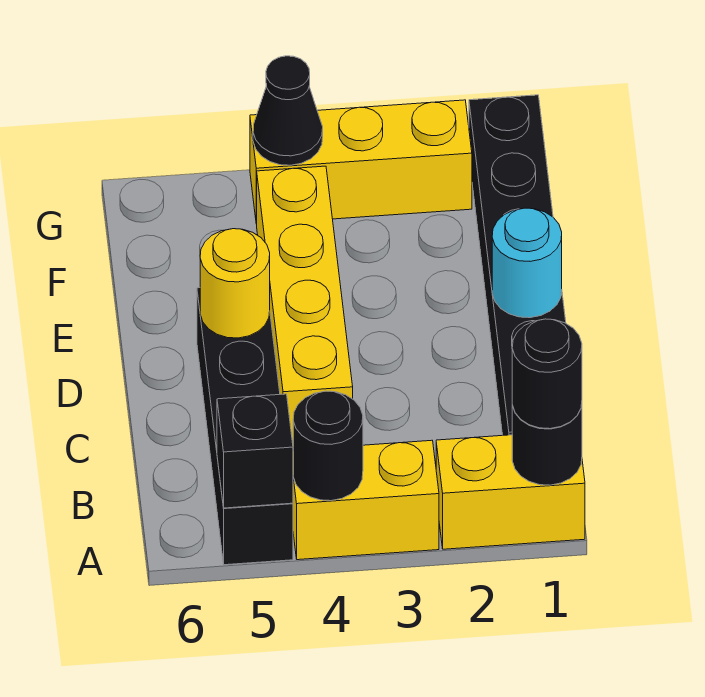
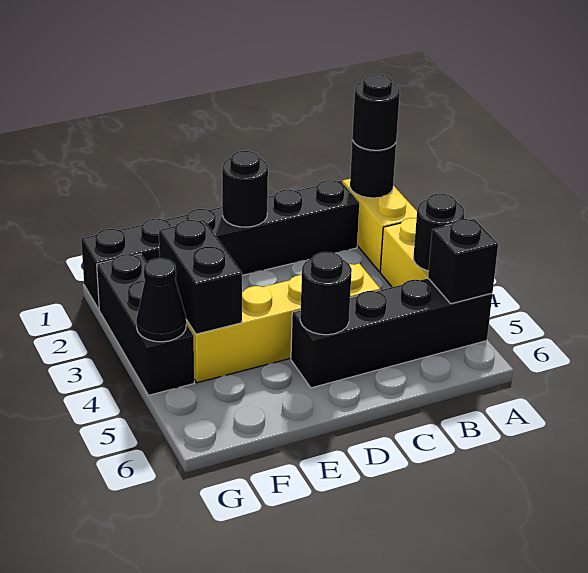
cyan 1x1 round brick [492,208,562,318] -> black 1x1 round brick [222,151,268,227]
yellow 1x1 round brick [200,229,270,338] -> black 1x1 round brick [300,252,352,335]
none -> black 1x2 brick [159,220,242,334]
yellow 1x3 brick [250,100,472,224] -> black 1x3 brick [97,254,194,395]

